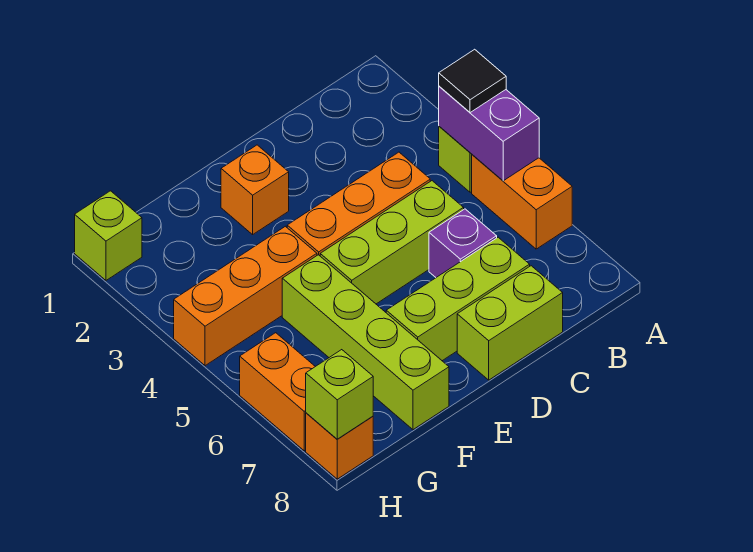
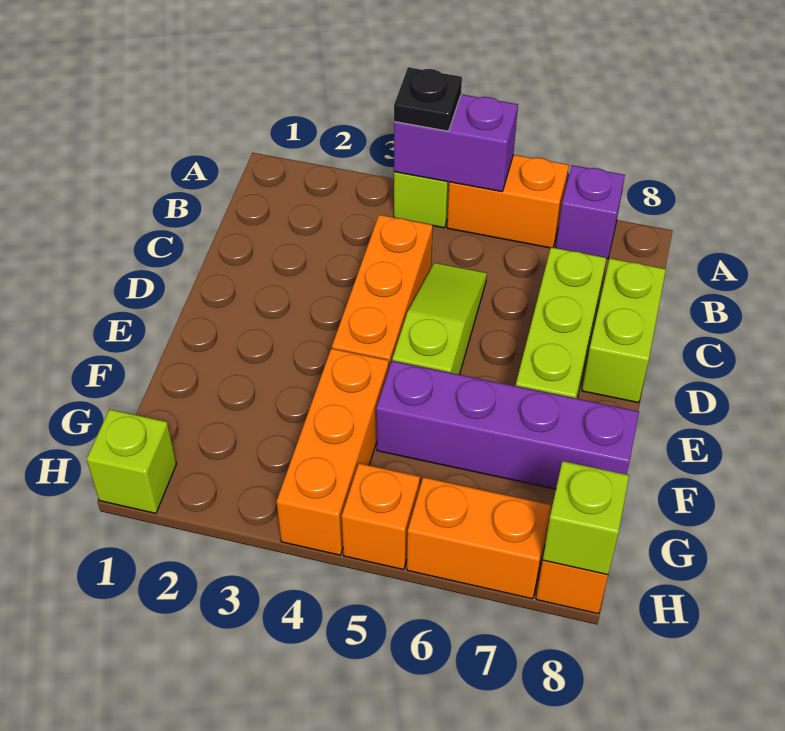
black 1x1 tile [439,49,506,113] -> black 1x1 plate [394,67,462,131]
lime 1x3 brick [320,181,464,304] -> lime 1x3 slope [392,263,487,375]
purple 1x1 brick [429,209,497,277] -> purple 1x1 brick moved to [556,165,625,259]
orange 1x1 brick [221,145,289,235] -> orange 1x1 brick moved to [342,463,420,570]
lime 1x4 brick [282,255,449,430] -> purple 1x4 brick [376,361,639,489]

